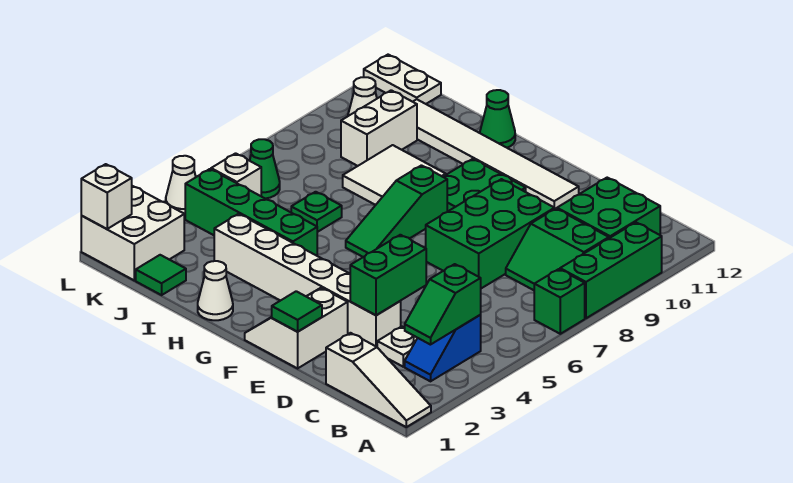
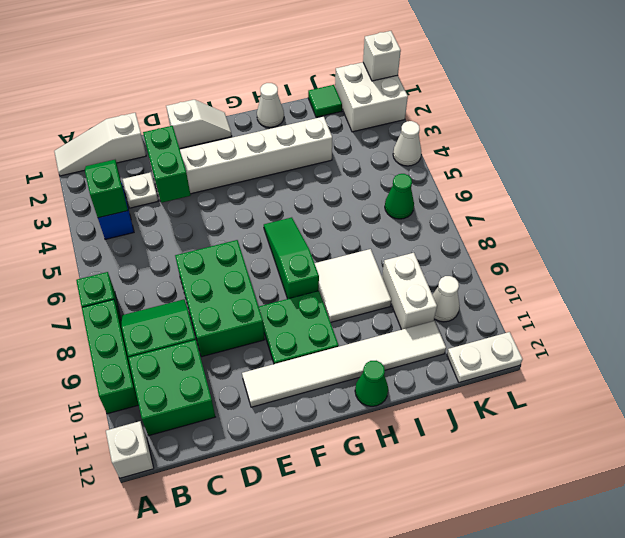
white 2x2 slope [245,288,348,368] -> white 1x2 slope [166,100,232,149]
green 1x1 tile [272,291,322,332] -> none
green 1x4 brick [185,169,317,256] -> none
green 1x1 plate [291,192,342,232] -> none
white 1x1 brick [211,153,261,196] -> white 1x1 brick moved to [106,421,154,478]

